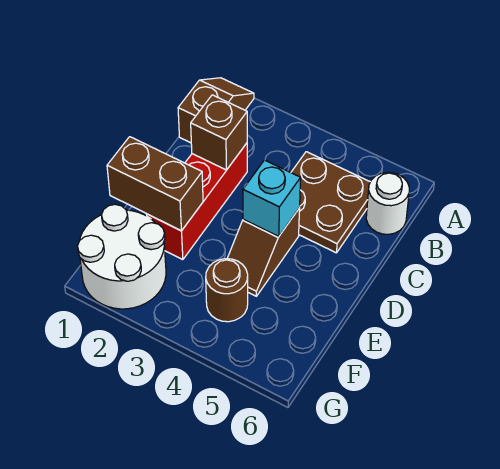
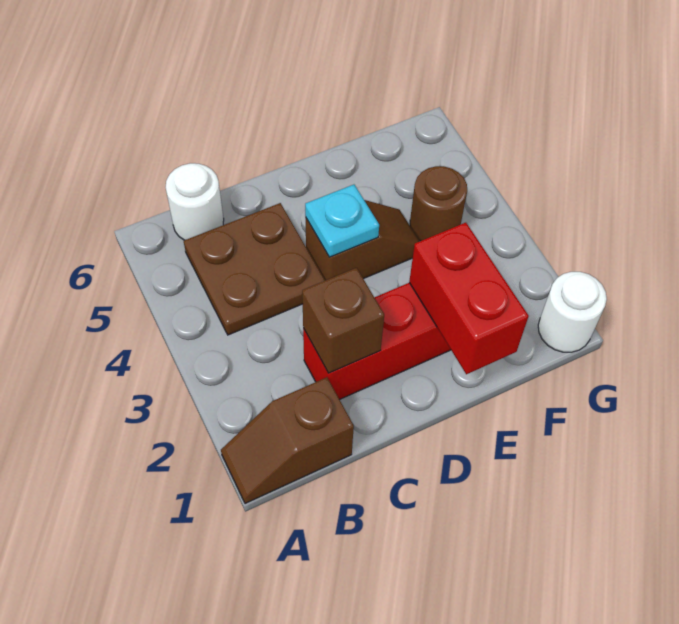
cyan 1x1 brick [243,160,301,237] -> cyan 1x1 plate [305,185,379,257]
brown 1x2 brick [107,137,203,231] -> red 1x2 brick [409,223,529,374]
white 2x2 round brick [77,204,166,309] -> white 1x1 round brick [538,272,607,352]

